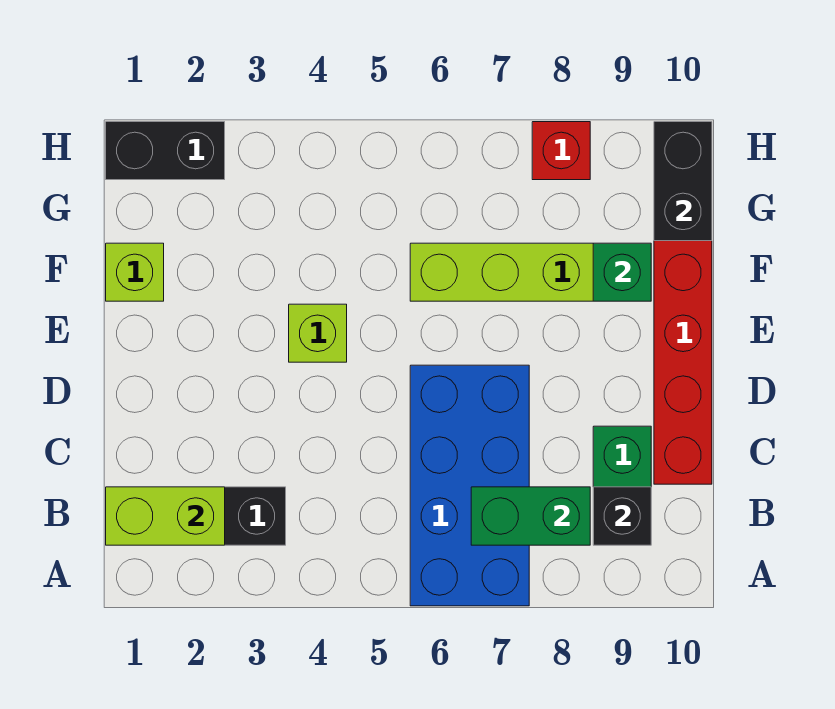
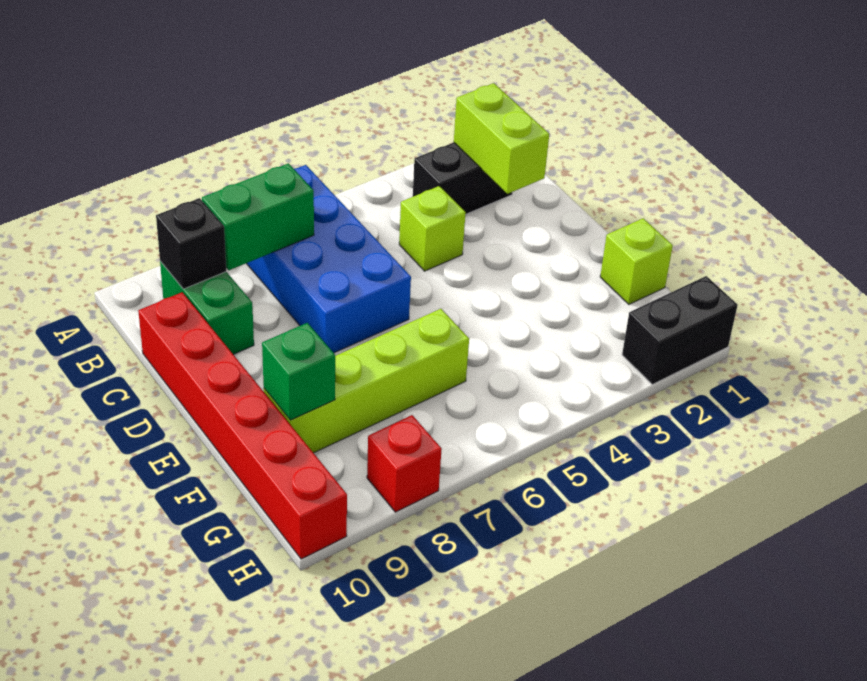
lime 1x2 brick [106,487,225,545] -> lime 1x2 brick turned to [454,83,549,194]
lime 1x1 brick [289,304,347,362] -> lime 1x1 brick moved to [399,186,466,271]
black 1x2 brick [654,122,712,241] -> none

